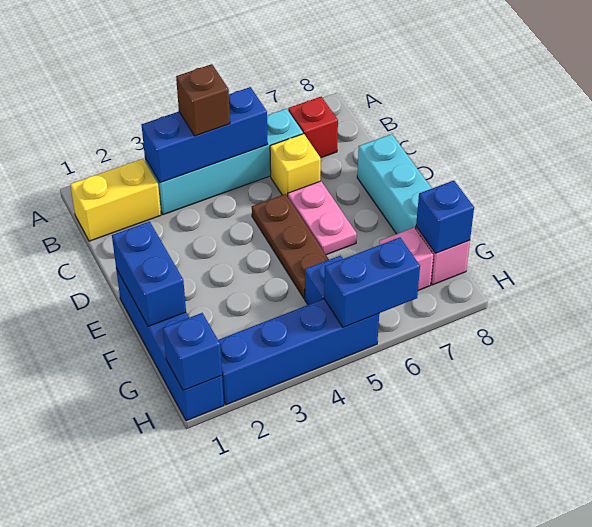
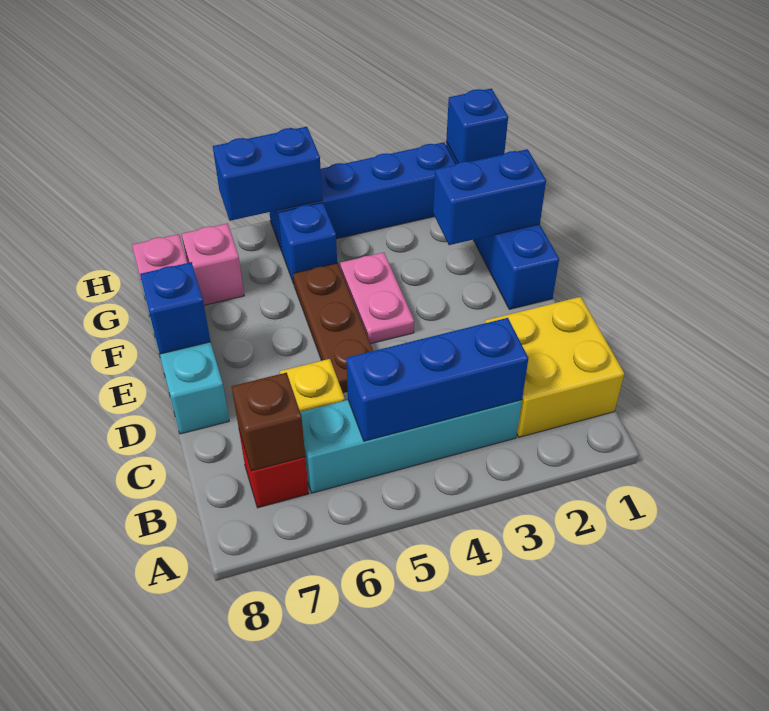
yellow 1x2 brick [70,159,161,241] -> yellow 2x2 brick [485,297,624,437]
brown 1x1 brick [176,64,230,136] -> brown 1x1 brick moved to [232,373,305,471]
pink 1x2 plate [288,181,357,255] -> pink 1x2 plate moved to [340,252,414,344]
blue 1x2 brick [112,222,186,326] -> blue 1x2 brick turned to [433,149,546,245]
blue 1x1 brick [416,181,474,253] -> blue 1x1 brick moved to [140,262,211,354]

